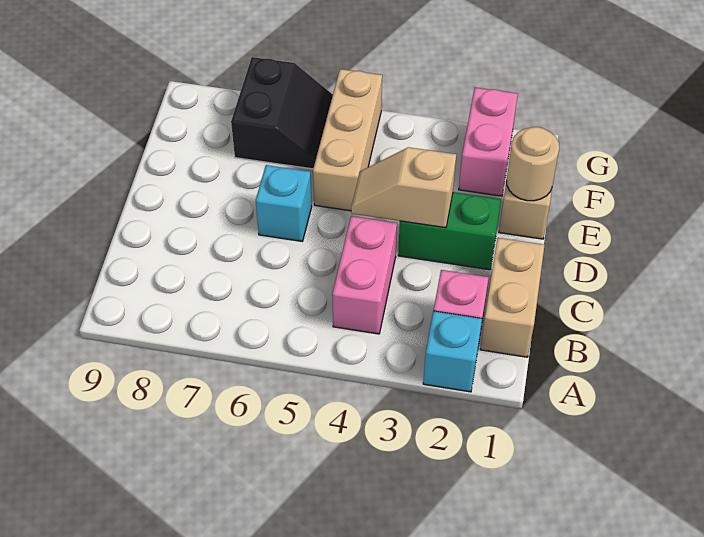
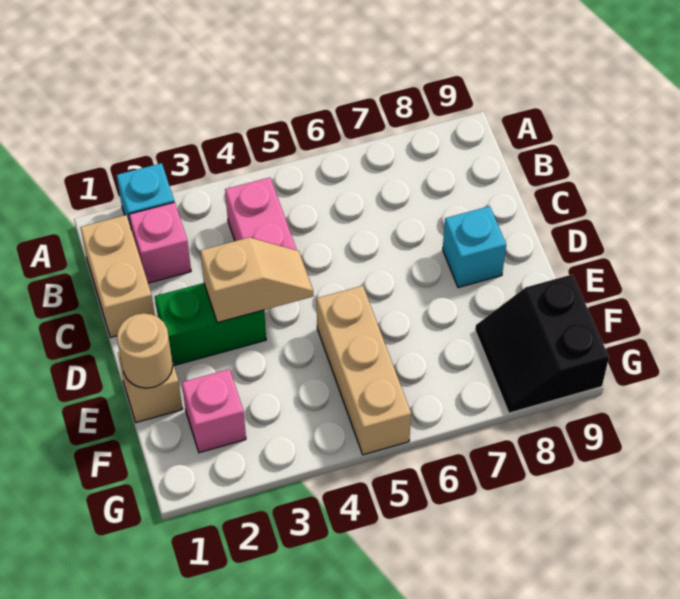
cyan 1x1 brick [256,165,312,241] -> cyan 1x1 brick moved to [443,206,506,288]
pink 1x2 brick [459,88,518,196] -> pink 1x1 brick [182,369,246,453]
black 2x2 slope [231,57,333,169] -> black 2x2 slope moved to [475,275,609,413]

